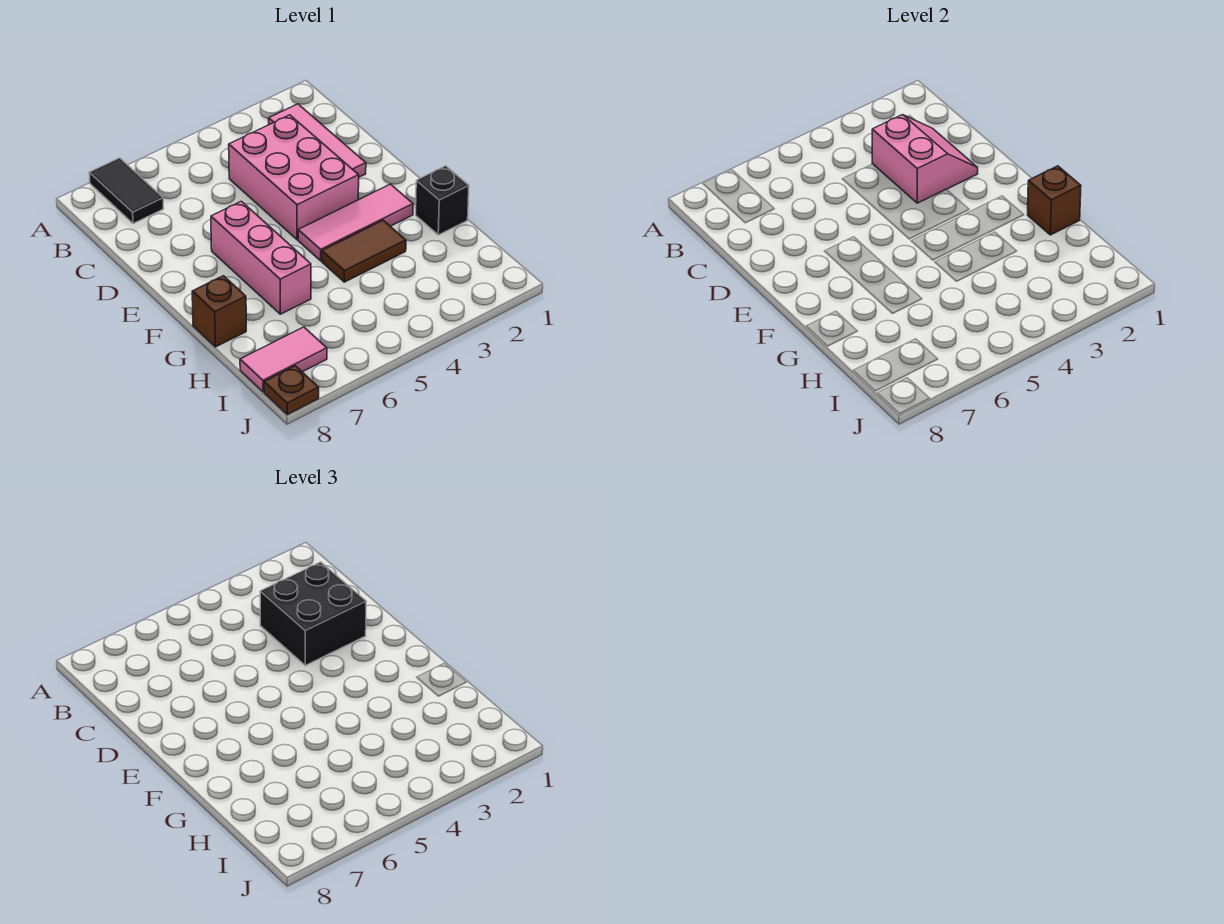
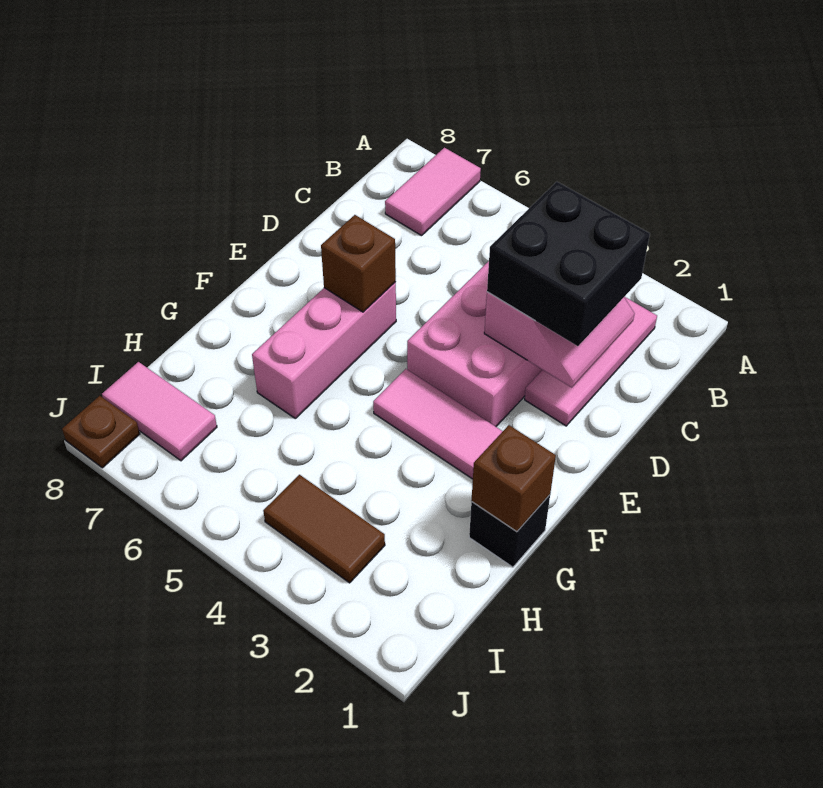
black 1x2 tile [89,158,164,224] -> pink 1x2 tile [385,148,481,236]
brown 1x2 tile [322,220,406,282] -> brown 1x2 tile moved to [263,475,385,583]
brown 1x1 brick [192,276,246,347] -> brown 1x1 brick moved to [321,215,396,312]

